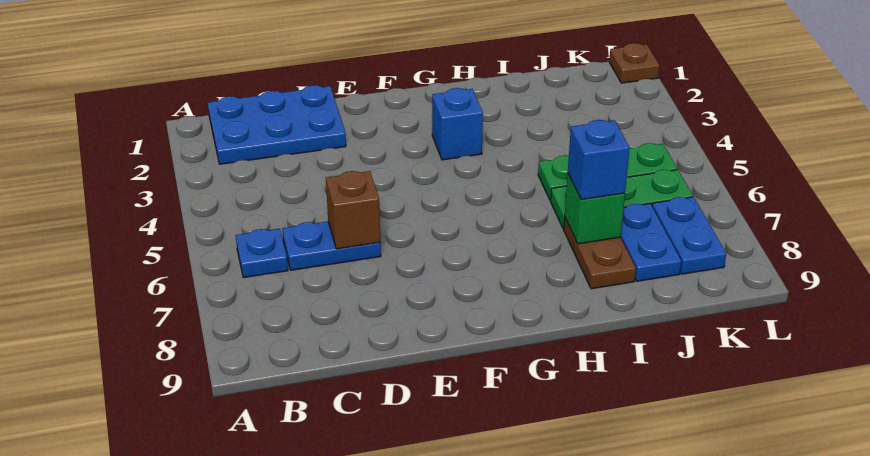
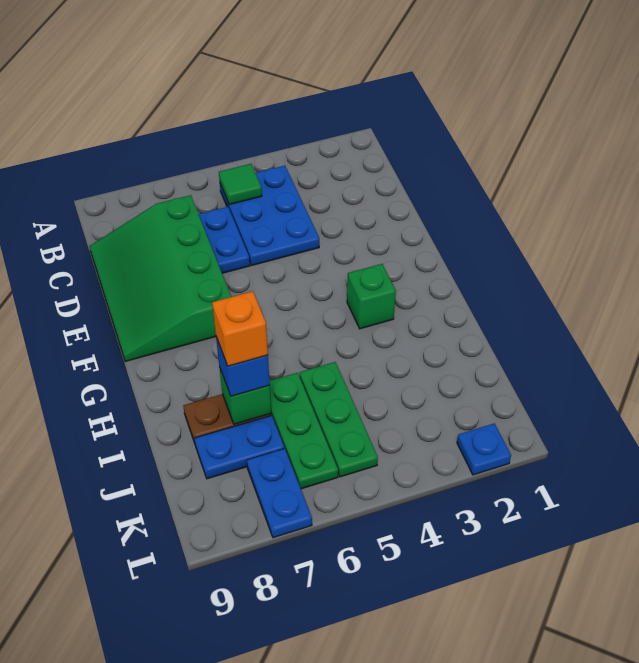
blue 2x3 plate [208,85,346,164] -> blue 2x3 plate moved to [220,166,319,265]
none -> green 1x1 tile [219,164,262,205]
blue 1x1 plate [236,229,288,278] -> blue 1x1 plate moved to [457,423,511,475]
none -> green 3x4 slope [90,195,231,362]
brown 1x1 brick [326,171,380,249] -> none
blue 1x1 brick [432,88,483,160] -> green 1x1 brick [347,264,396,329]
none -> orange 1x1 brick [212,291,268,366]
blue 1x2 plate [652,197,726,274] -> blue 1x2 plate turned to [247,449,312,538]
brown 1x1 plate [609,43,660,83] -> none

